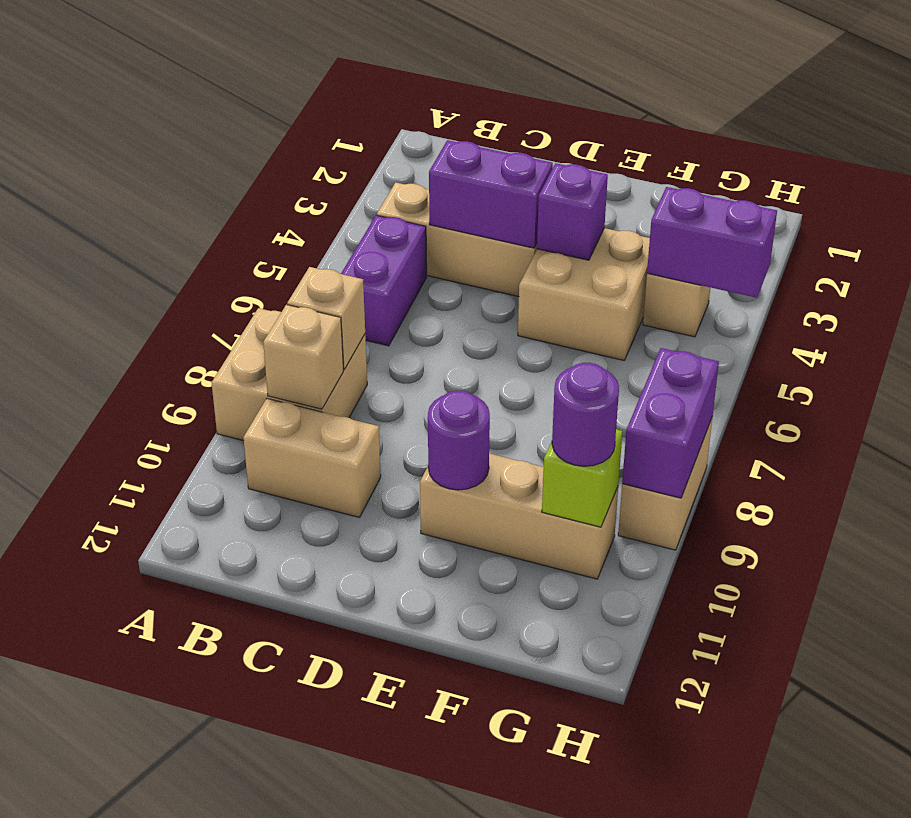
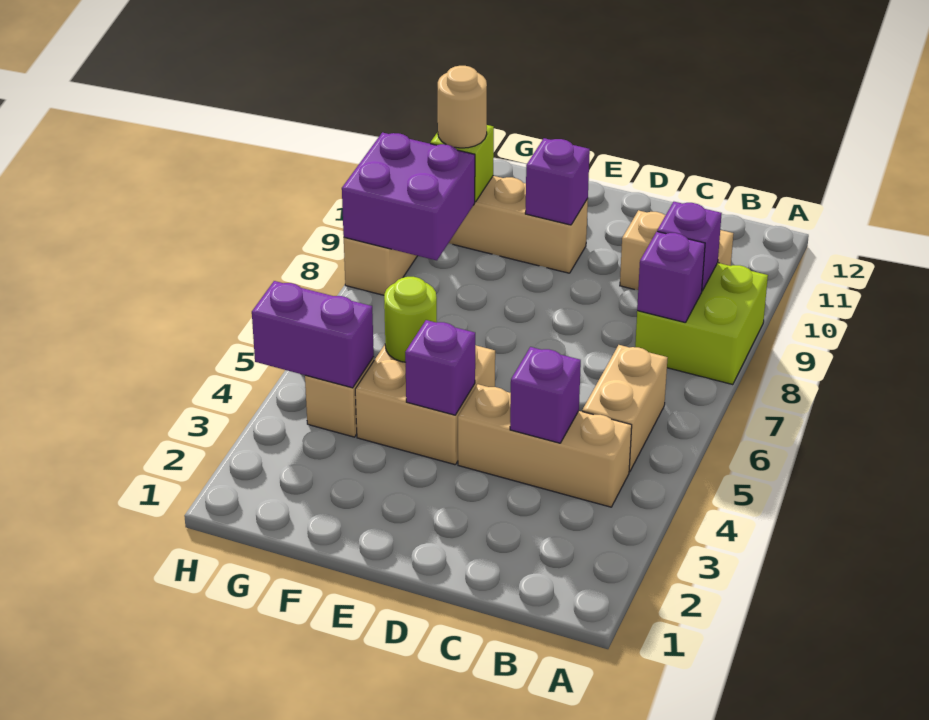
tan 2x2 brick [212,308,367,441] -> lime 2x2 brick [635,263,768,385]
purple 1x2 brick [341,215,427,346] -> tan 1x2 brick [582,345,668,472]
tan 1x1 brick [287,267,365,369] -> purple 1x1 brick [637,232,705,323]
tan 1x1 brick [263,305,344,409] -> purple 1x1 brick [657,202,722,291]
purple 1x2 brick [429,140,553,248] -> purple 1x1 brick [510,347,581,443]
purple 1x1 round brick [428,391,490,490] -> purple 1x1 brick [525,138,590,225]
none -> lime 1x1 round brick [384,277,437,362]
purple 1x1 round brick [552,363,619,466] -> tan 1x1 round brick [438,66,487,148]
purple 1x2 brick [622,348,719,498] -> purple 2x2 brick [342,132,475,260]

